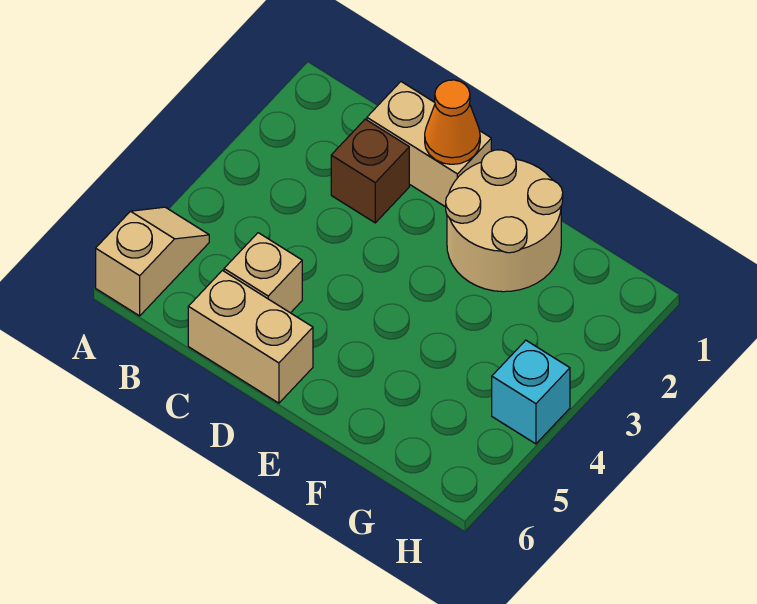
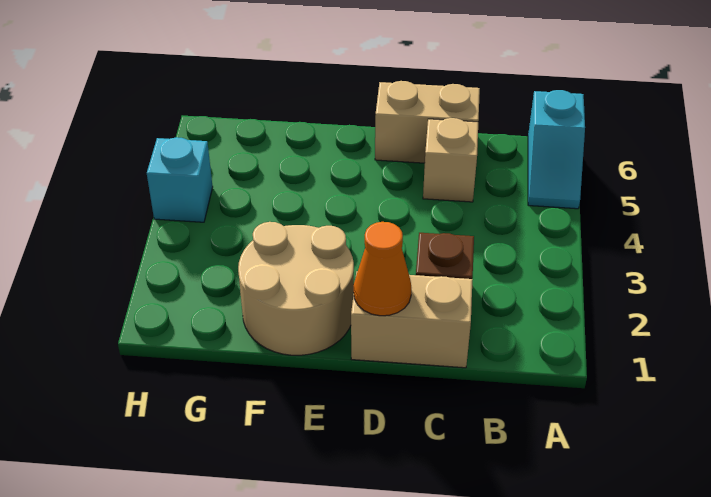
tan 1x2 slope [96,207,209,316] -> cyan 1x2 slope [528,90,585,209]

